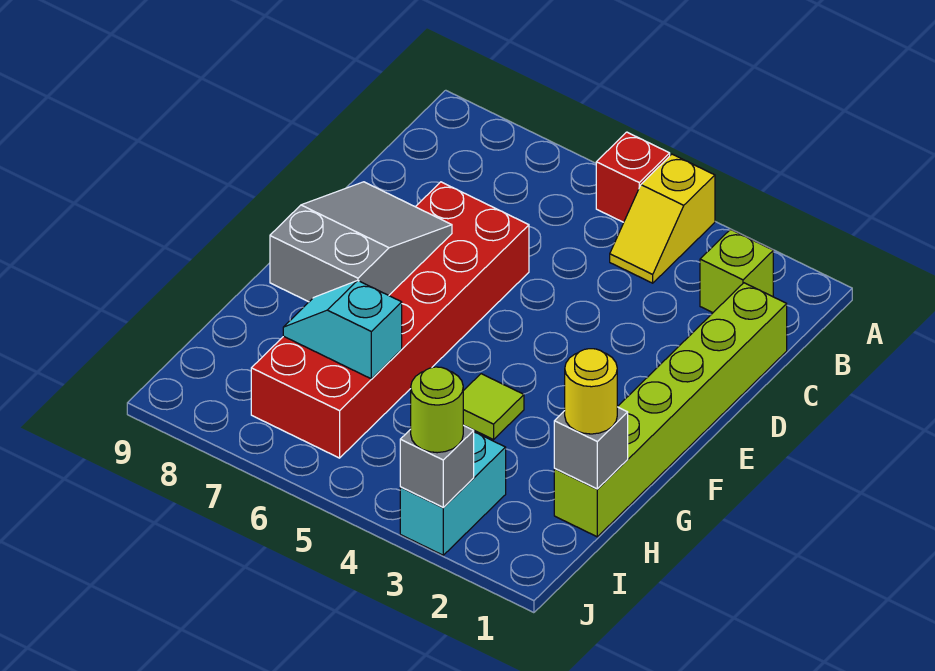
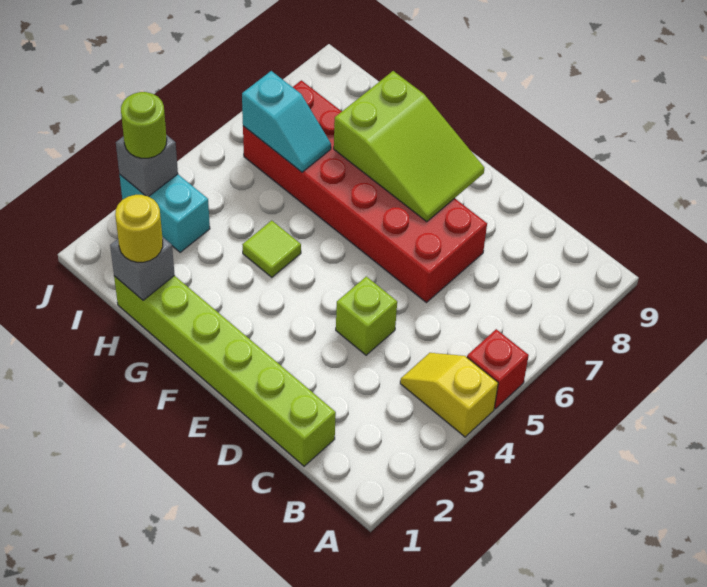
lime 1x1 brick [700,230,773,313] -> lime 1x1 brick moved to [336,276,397,355]
grey 2x3 slope [270,182,452,302] -> lime 2x3 slope [334,71,484,222]
cyan 1x2 slope [283,281,402,379] -> cyan 1x2 slope turned to [242,71,331,172]

